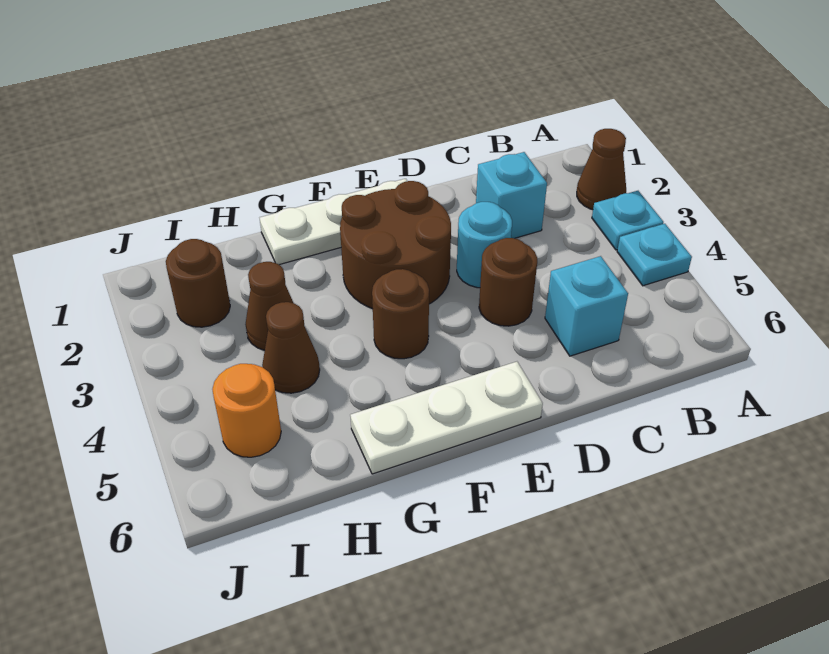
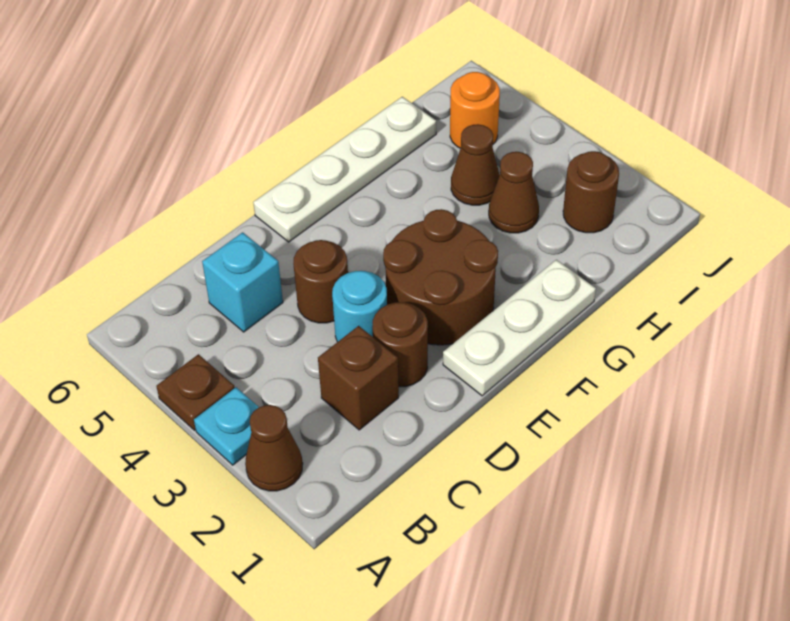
cyan 1x1 plate [617,224,692,286] -> brown 1x1 plate [156,354,235,430]
cyan 1x1 brick [476,152,547,238] -> brown 1x1 brick [318,326,399,430]
white 1x3 plate [350,362,543,474] -> white 1x4 plate [253,97,436,242]
brown 1x1 round brick [372,269,429,359] -> brown 1x1 round brick moved to [372,302,428,387]

